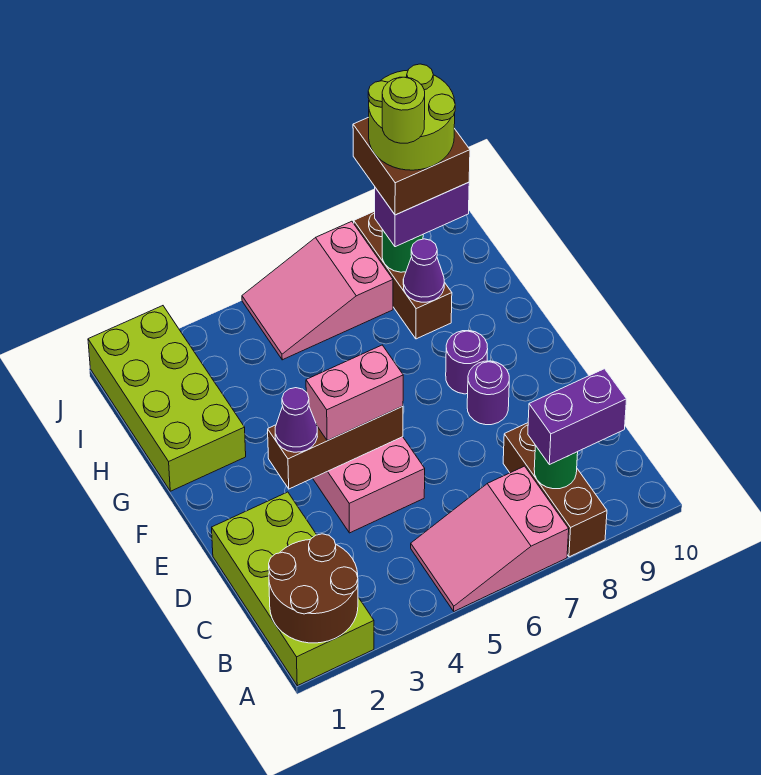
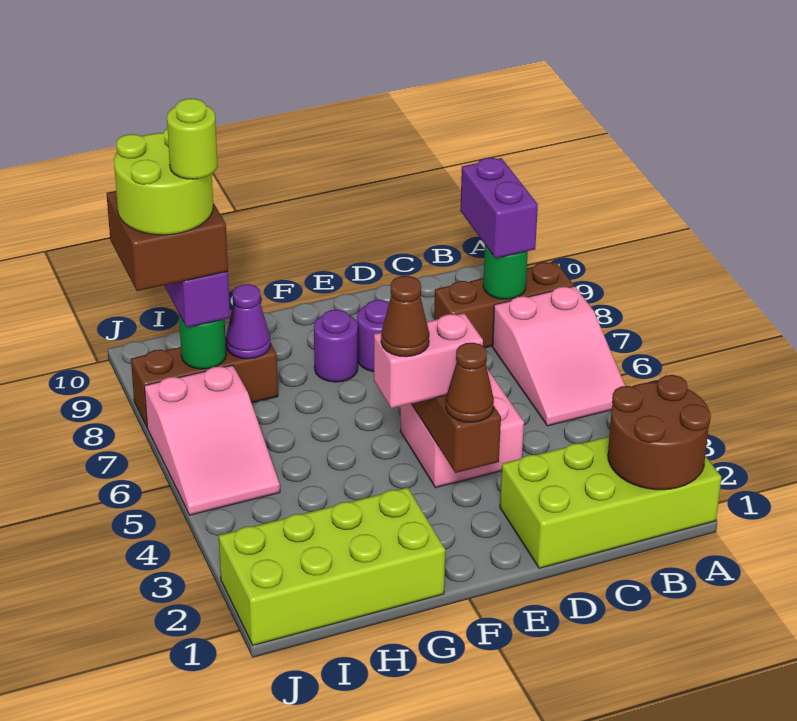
purple 1x1 cone [275,388,317,452] -> brown 1x1 cone [446,343,494,422]
pink 1x2 brick [306,345,403,441] -> pink 1x2 brick turned to [374,313,483,408]
none -> brown 1x1 cone [381,276,429,357]

